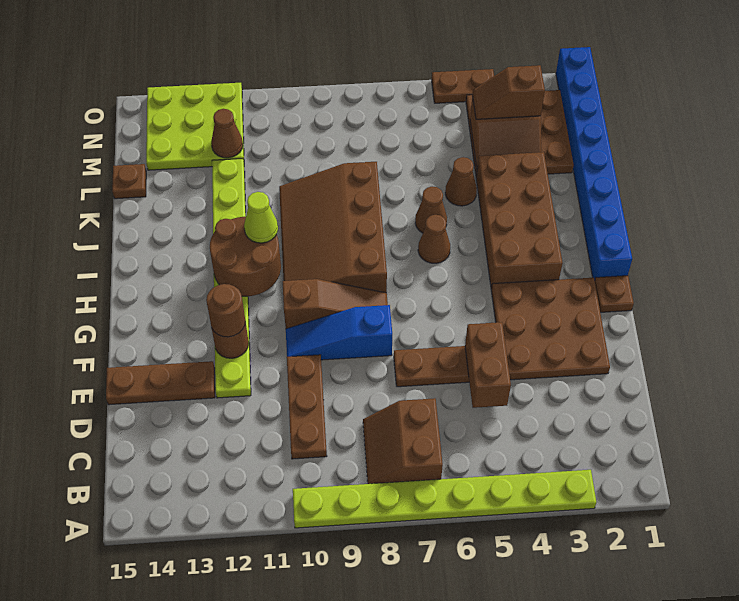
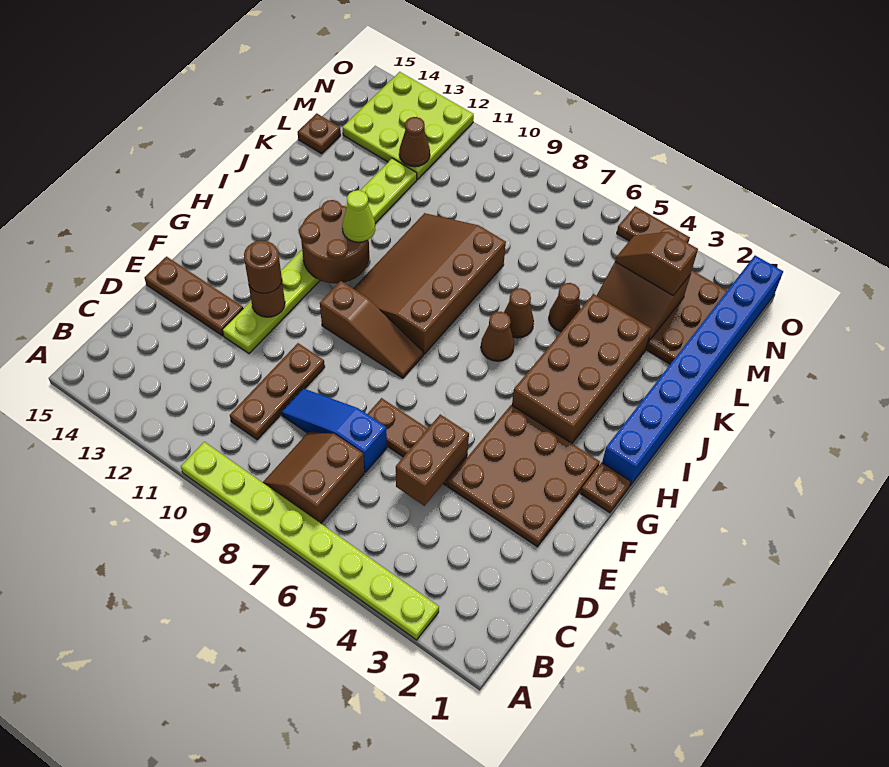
blue 1x3 slope [286,305,392,360] -> blue 1x3 slope moved to [281,388,387,472]

